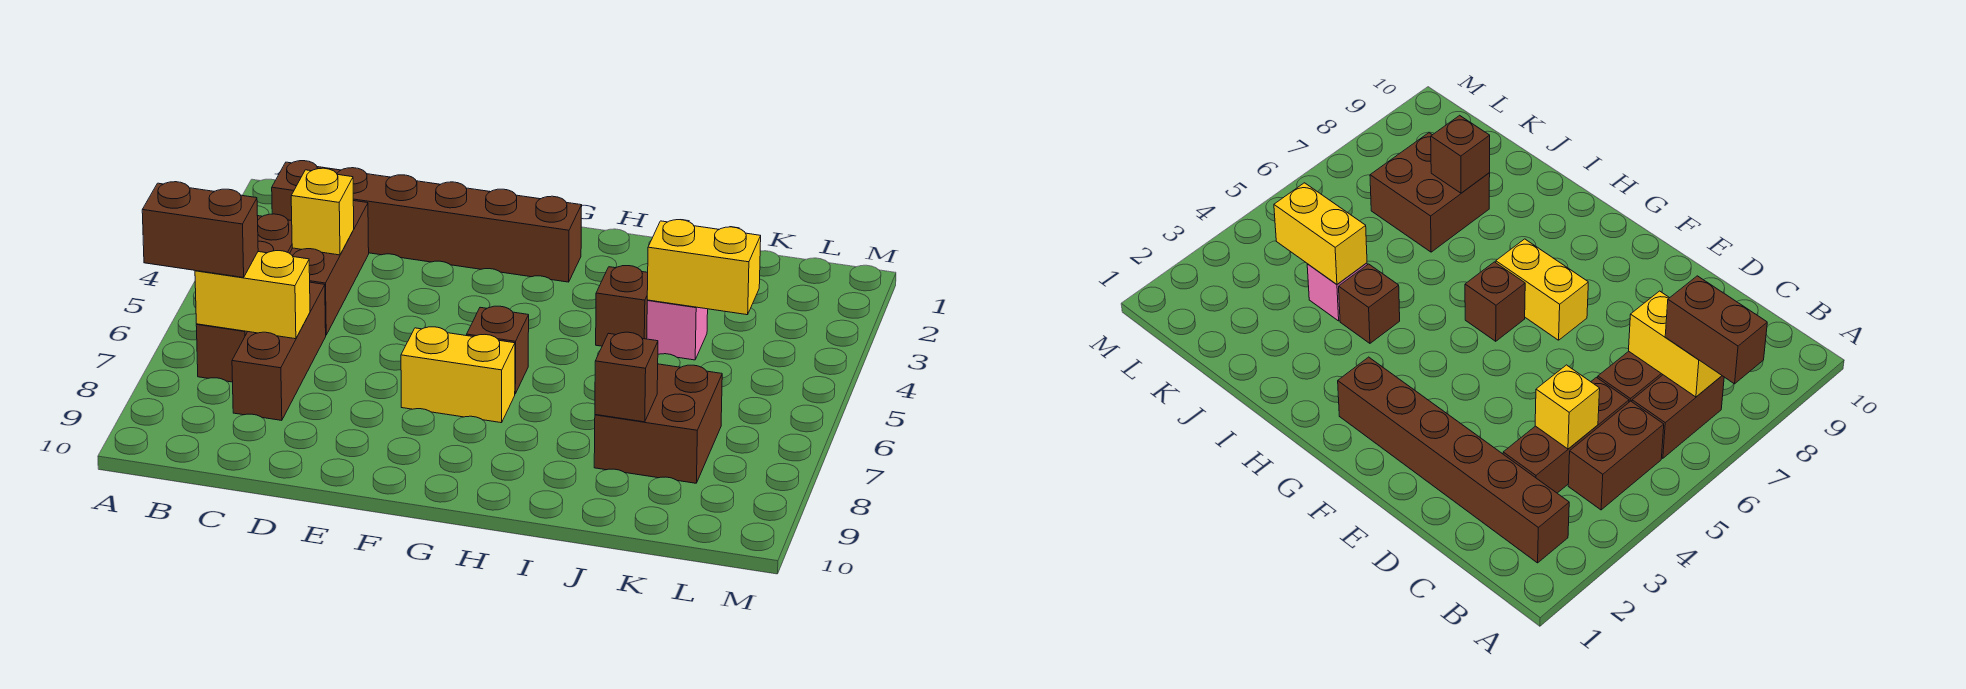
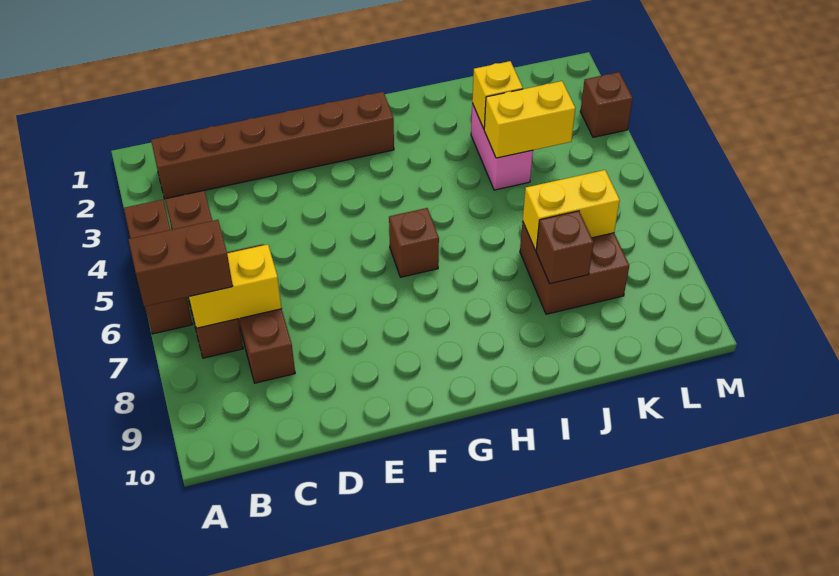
brown 1x3 brick [290,201,369,335] -> brown 1x3 brick moved to [124,200,192,334]
yellow 1x1 brick [291,168,354,255] -> yellow 1x1 brick moved to [472,61,523,129]
yellow 1x2 brick [401,327,515,423] -> yellow 1x2 brick moved to [523,170,620,250]
brown 1x1 brick [596,266,648,346] -> brown 1x1 brick moved to [580,72,633,137]
pink 1x1 brick [647,300,708,360] -> pink 1x2 brick [471,104,533,190]

